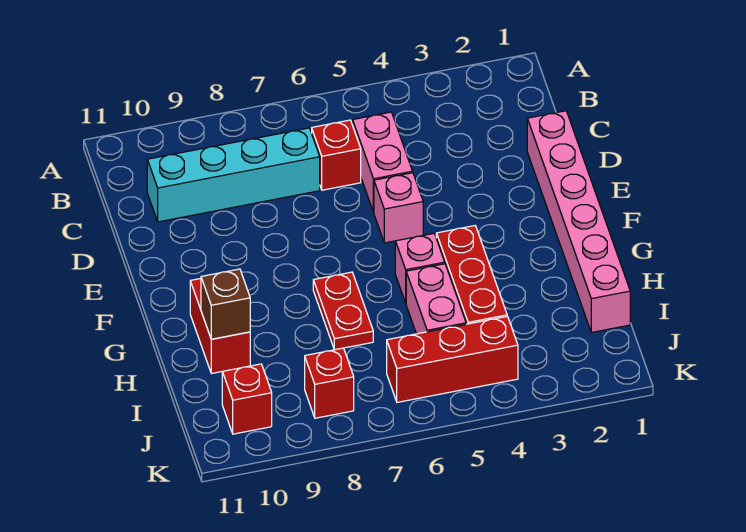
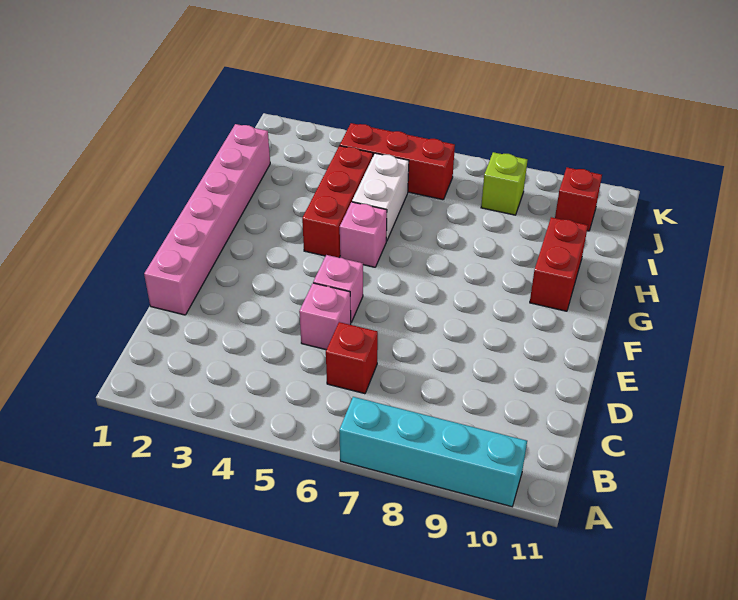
pink 1x2 brick [353,112,413,212] -> pink 1x1 brick [299,283,351,350]
cyan 1x4 brick [147,128,320,222] -> cyan 1x4 brick moved to [339,397,527,507]
red 1x2 plate [313,272,373,350] -> none
pink 1x2 brick [406,264,466,334] -> white 1x2 brick [352,153,409,241]
brown 1x1 brick [201,269,250,339] -> none
red 1x1 brick [305,348,354,418] -> lime 1x1 brick [481,152,527,215]

